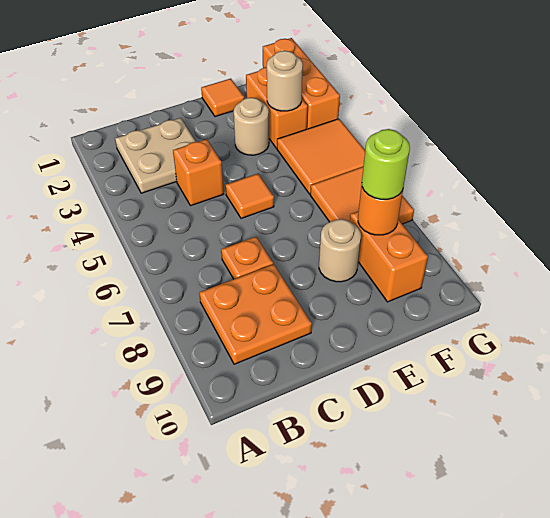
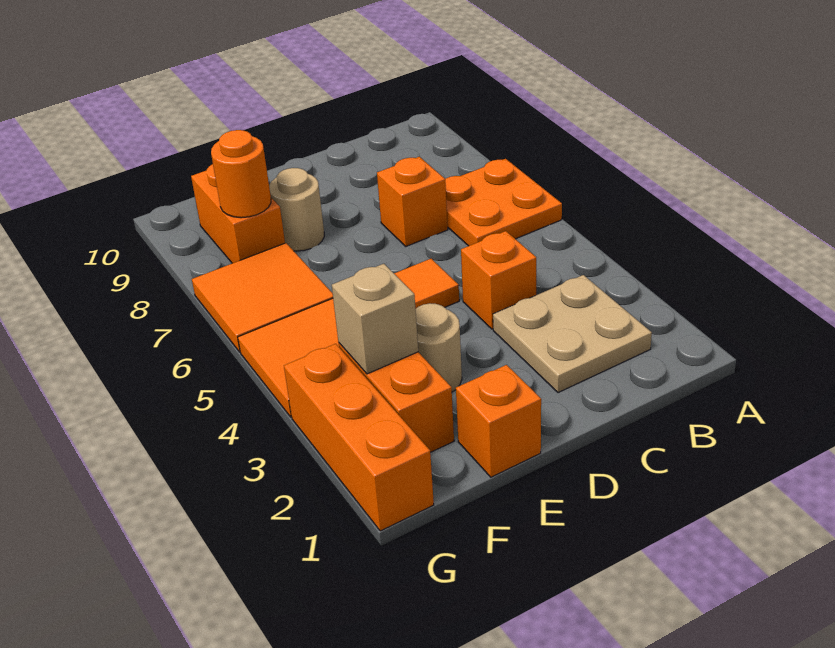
orange 2x2 plate [199,264,312,364] -> orange 2x2 plate moved to [445,159,562,246]
orange 1x1 plate [221,237,273,279] -> orange 1x1 brick [377,157,448,246]
orange 1x1 tile [201,79,244,117] -> orange 1x1 brick [456,365,541,477]
tan 1x1 round brick [267,51,303,111] -> tan 1x1 brick [332,264,418,374]
lime 1x1 round brick [362,129,410,199] -> none

